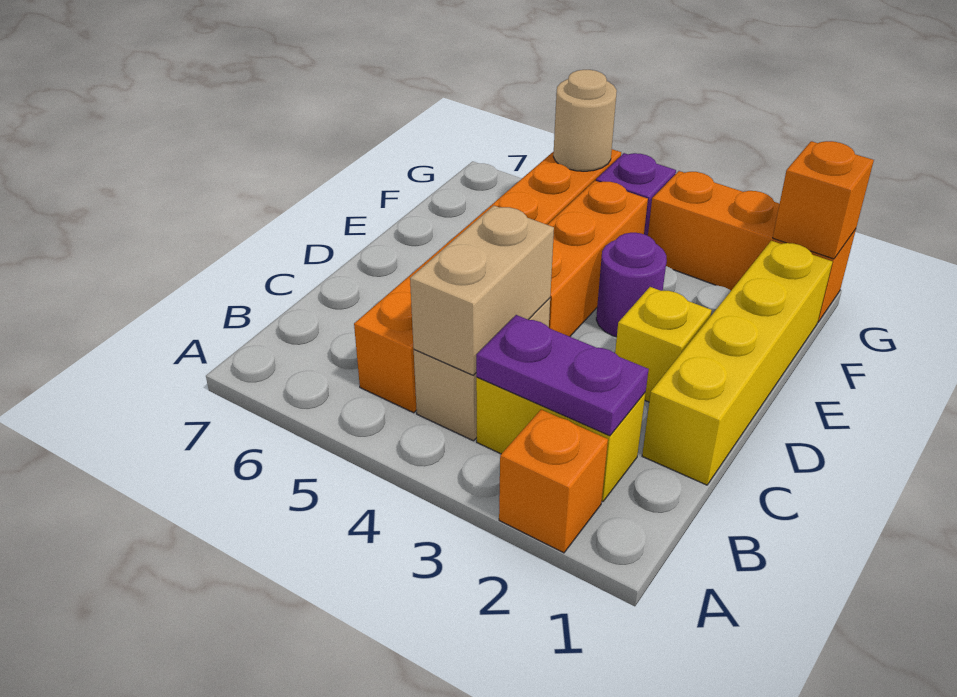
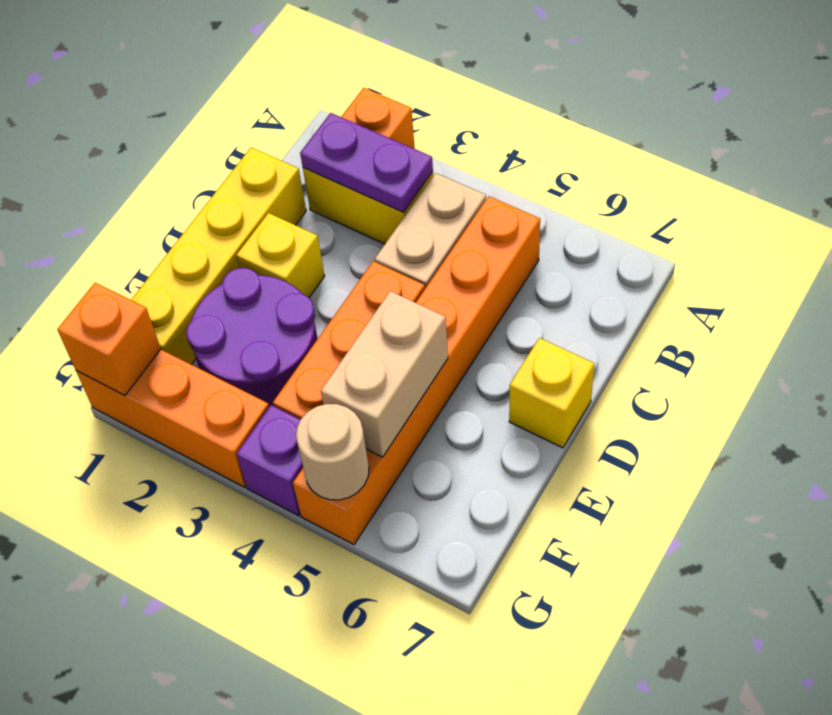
tan 1x2 brick [410,206,554,375] -> tan 1x2 brick moved to [321,291,448,457]
none -> yellow 1x1 brick [509,338,594,448]
purple 1x1 round brick [596,233,667,337] -> purple 2x2 round brick [186,268,318,407]

